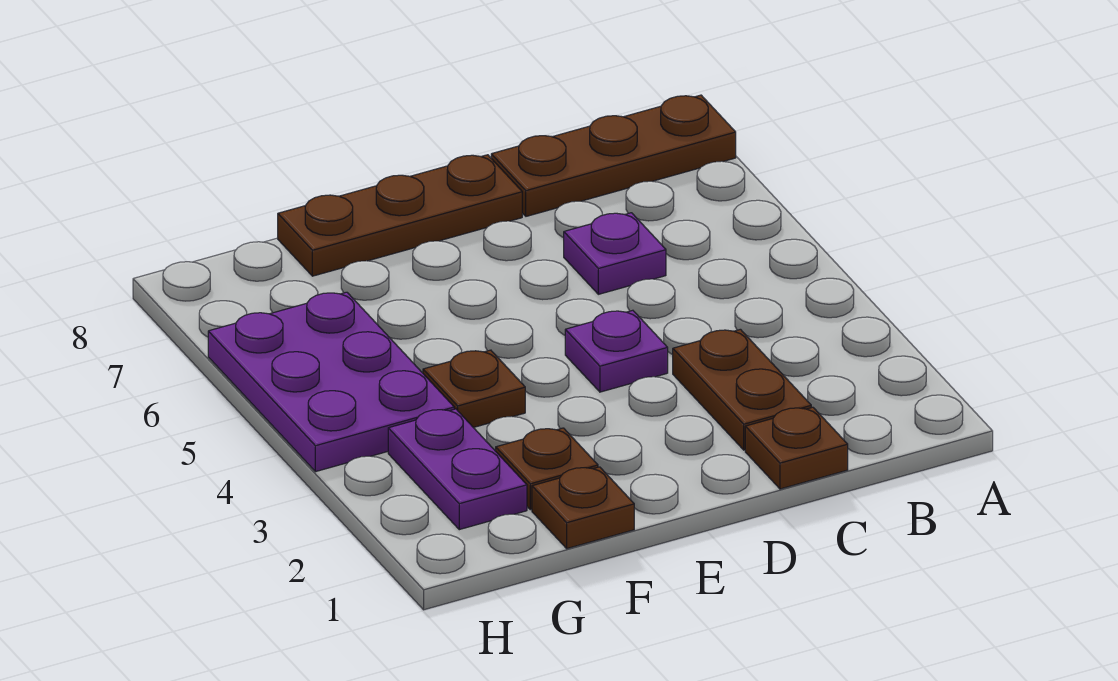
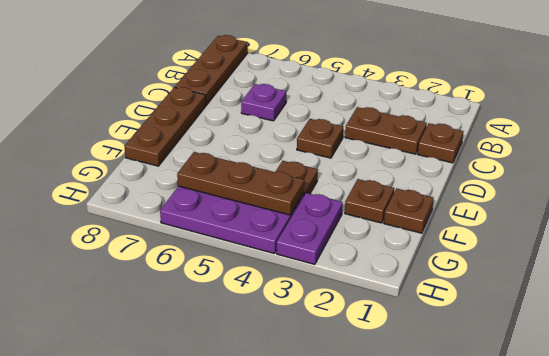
purple 1x1 plate [565,310,668,392] -> brown 1x1 plate [297,119,343,158]
purple 1x2 plate [388,409,527,530] -> purple 1x2 plate turned to [277,193,343,264]
none -> brown 1x3 plate [177,152,304,215]

